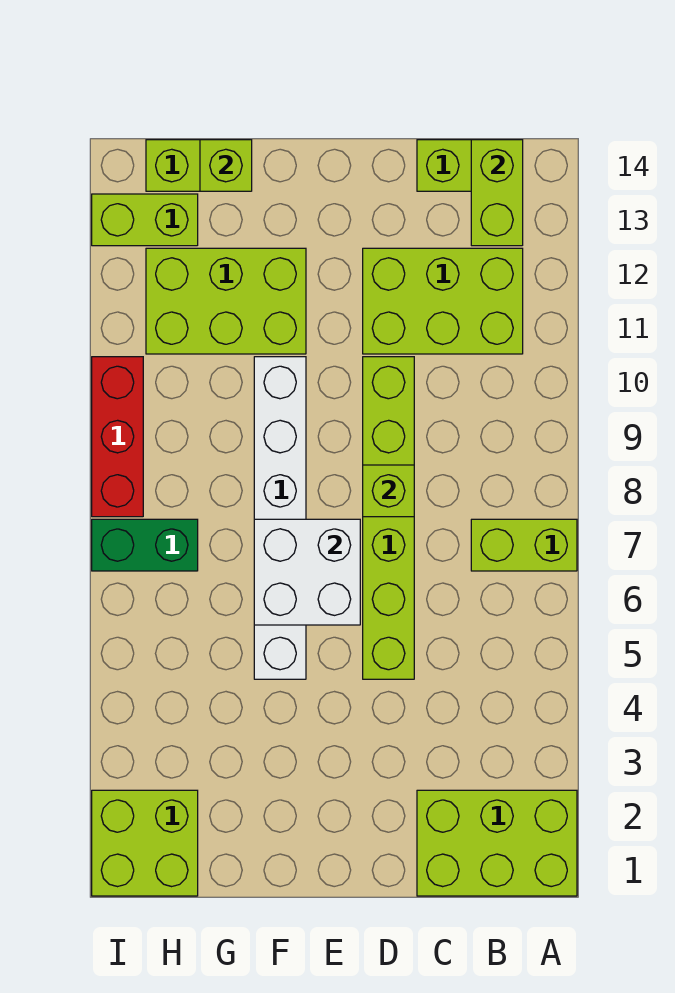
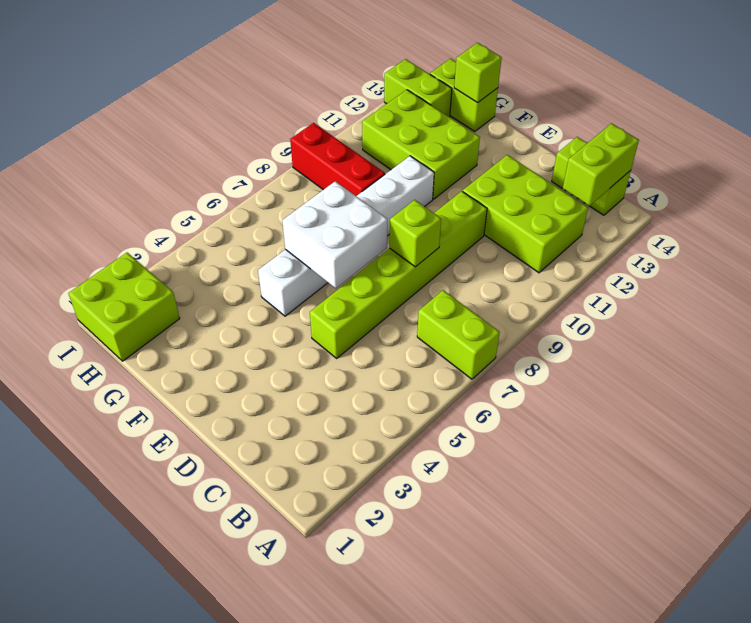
lime 2x3 brick [417,790,577,896] -> none
green 1x2 brick [92,519,198,571] -> none
red 1x3 brick [92,357,143,517] -> red 1x3 brick turned to [290,123,385,196]

